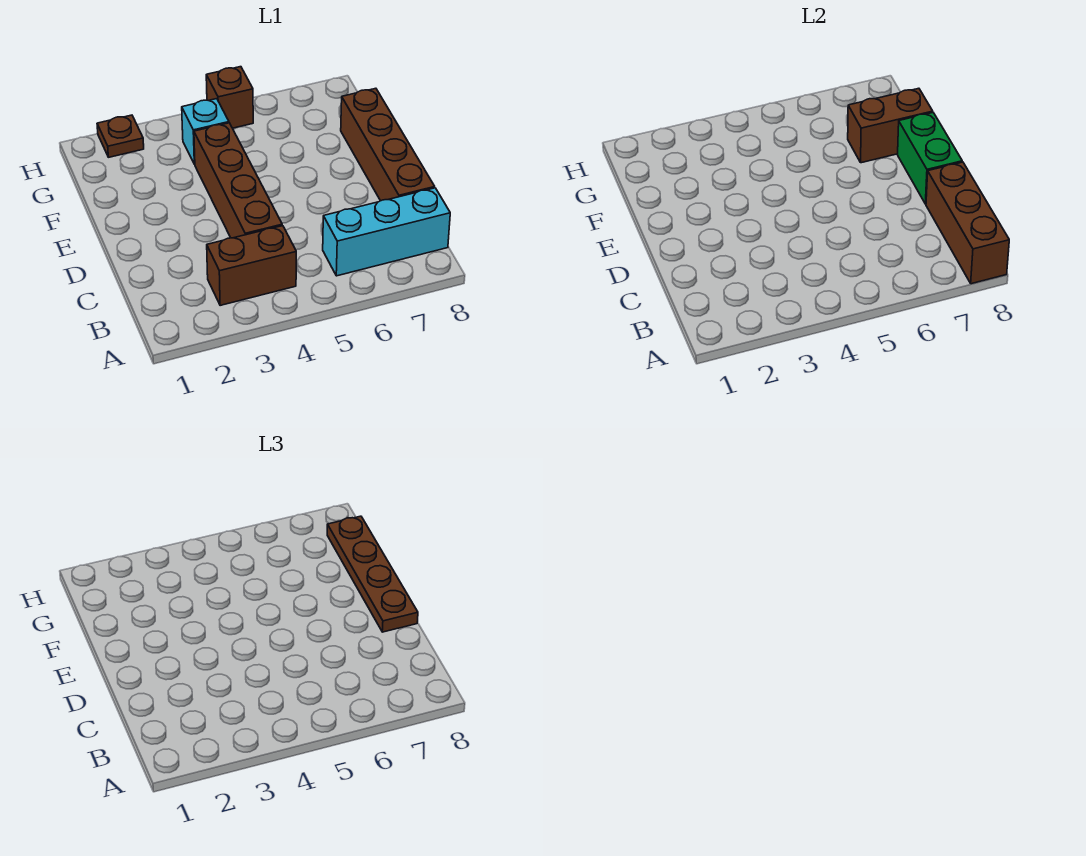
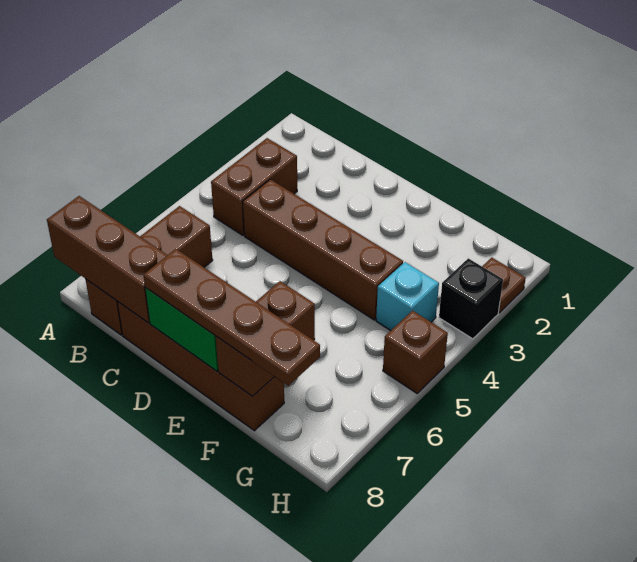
cyan 1x3 brick [323,188,450,276] -> brown 1x3 brick [85,206,213,335]
none -> black 1x1 brick [439,258,503,339]

